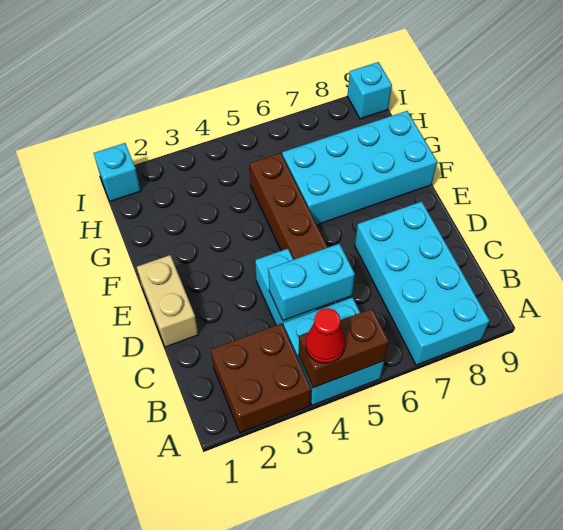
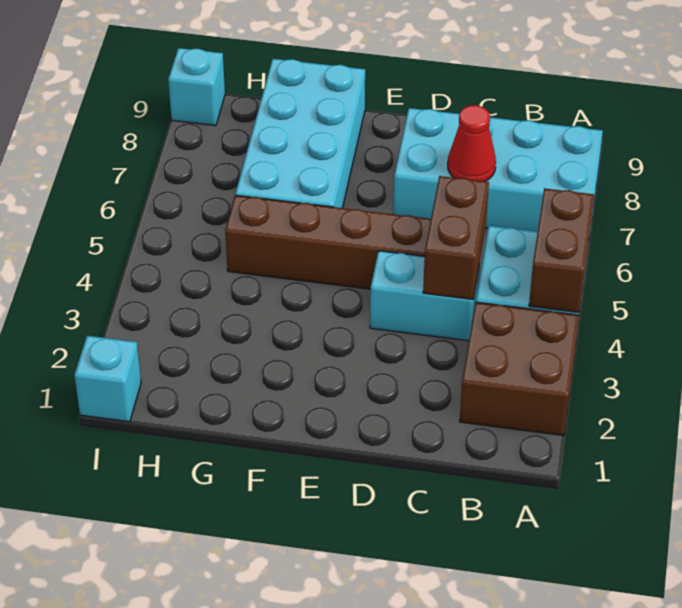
red 1x1 cone [305,308,345,363] -> red 1x1 cone moved to [448,105,496,181]
cyan 1x2 brick [269,244,355,321] -> brown 1x2 brick [423,176,489,299]
tan 1x2 brick [137,255,198,347] -> none

